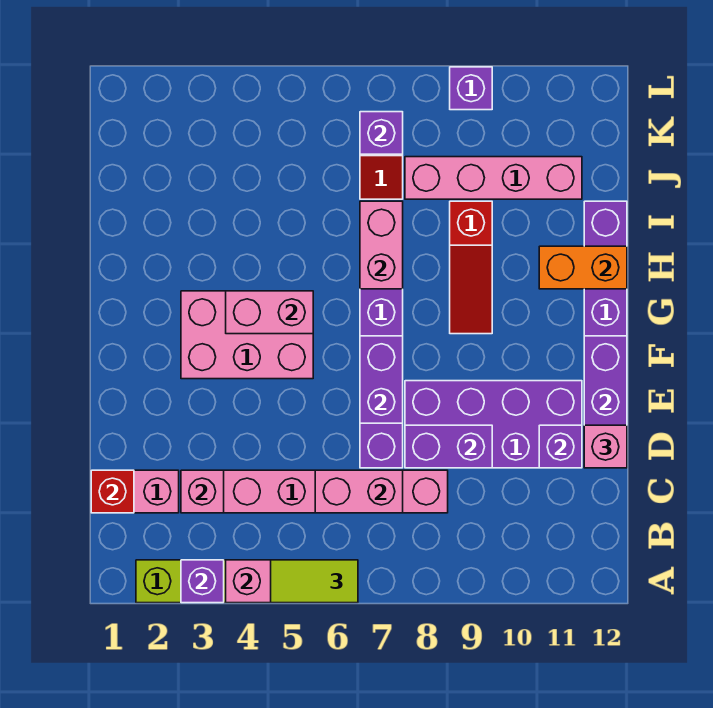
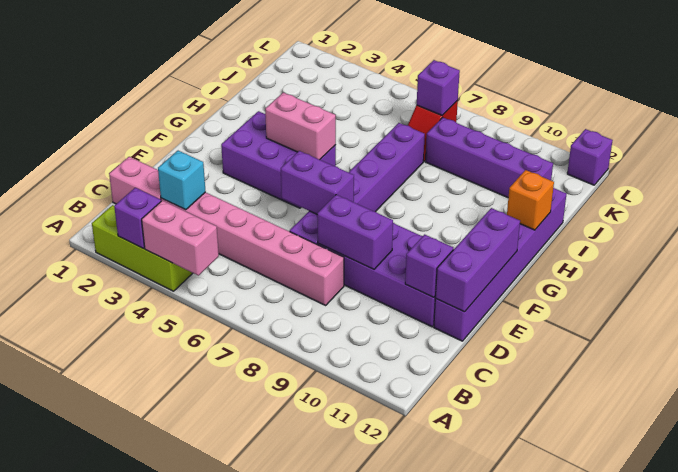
lime 1x2 tile [271,560,358,603] -> none
red 1x1 brick [91,470,134,513] -> none
pink 1x1 brick [181,470,224,513] -> cyan 1x1 brick [158,151,206,210]
pink 1x2 brick [315,470,403,513] -> none
pink 1x1 brick [584,425,627,468] -> none
purple 1x2 brick [360,336,403,423] -> purple 1x2 brick turned to [281,151,354,214]
pink 2x3 brick [181,291,313,379] -> purple 2x3 brick [221,111,336,208]
red 1x3 slope [450,201,492,334] -> none
pink 1x2 brick [360,201,403,289] -> none
orange 1x2 brick [539,246,627,289] -> orange 1x1 brick [507,170,554,230]
pink 1x4 brick [405,157,582,199] -> purple 1x4 brick [425,117,553,197]
purple 1x1 brick [450,67,492,110] -> purple 1x1 brick moved to [567,129,613,185]

